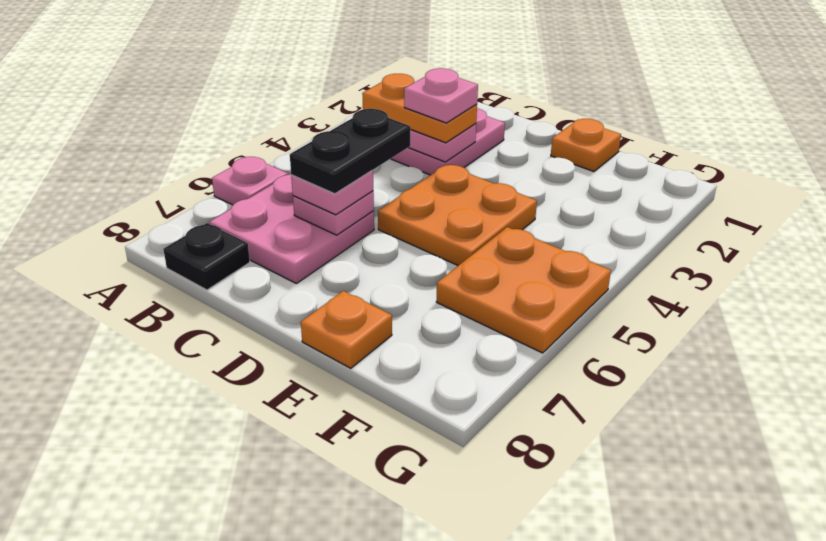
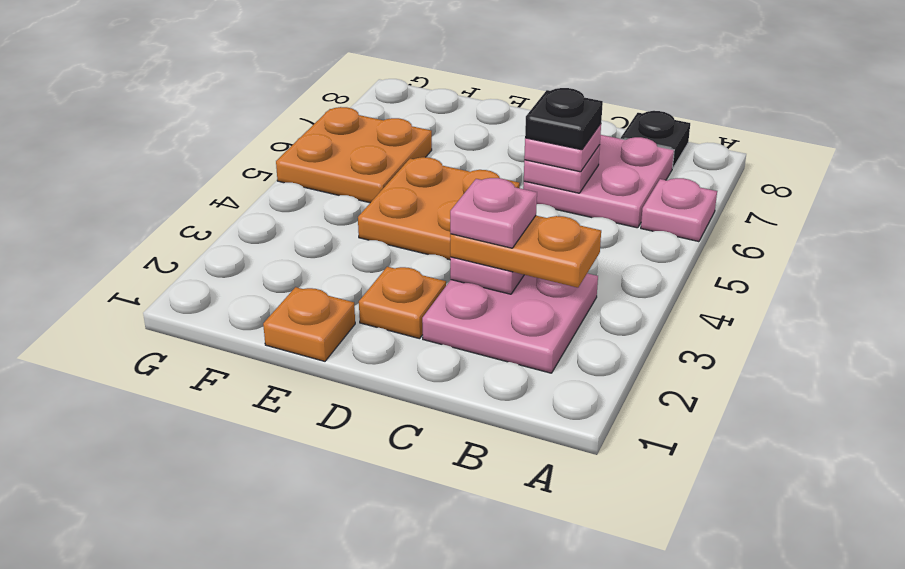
black 1x2 plate [290,109,410,194] -> black 1x1 plate [525,88,603,150]
orange 1x1 plate [301,291,392,368] -> orange 1x1 plate moved to [359,267,446,339]

